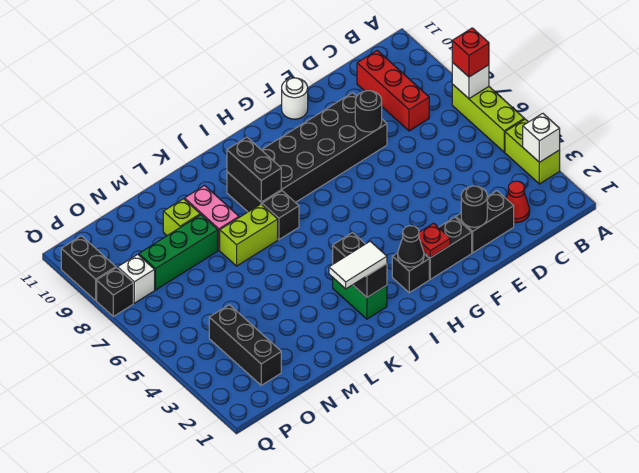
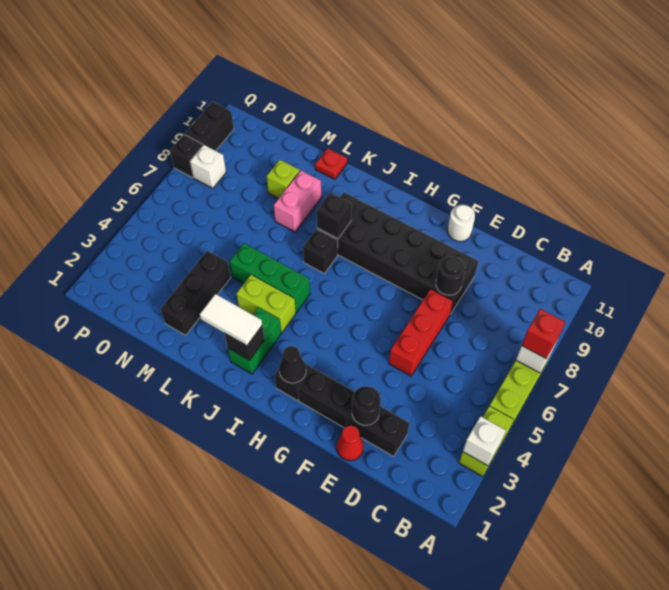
red 1x1 cone [506,181,530,223] -> red 1x1 cone moved to [337,425,364,461]
red 1x3 brick [357,50,429,131] -> red 1x3 brick moved to [389,289,453,376]
red 1x1 plate [419,223,450,258] -> red 1x1 plate moved to [315,148,347,179]
black 1x2 brick [333,233,387,297] -> black 1x1 brick [224,326,264,360]
black 1x2 brick [227,137,281,202] -> black 1x1 brick [317,193,352,239]
lime 1x2 brick [220,204,278,266] -> lime 1x2 brick moved to [237,275,296,332]
green 1x3 brick [139,215,218,290] -> green 1x3 brick moved to [230,243,310,312]
black 1x3 brick [209,305,281,385] -> black 1x3 brick moved to [161,251,231,335]

